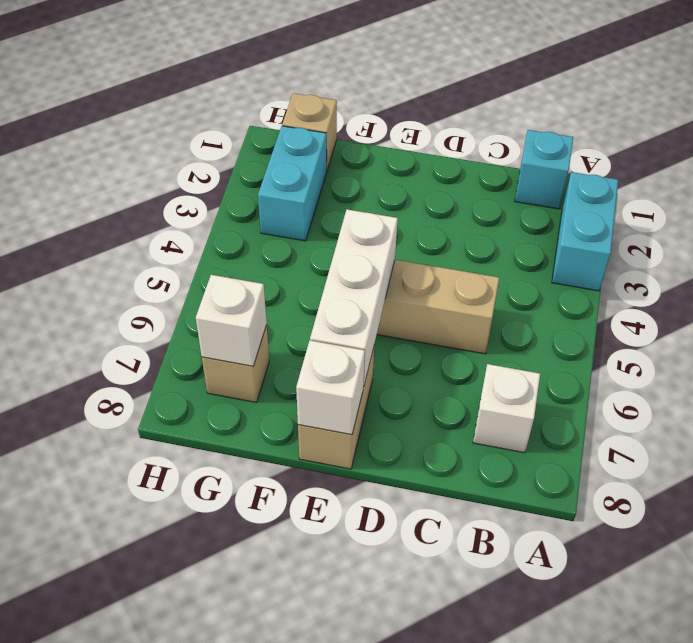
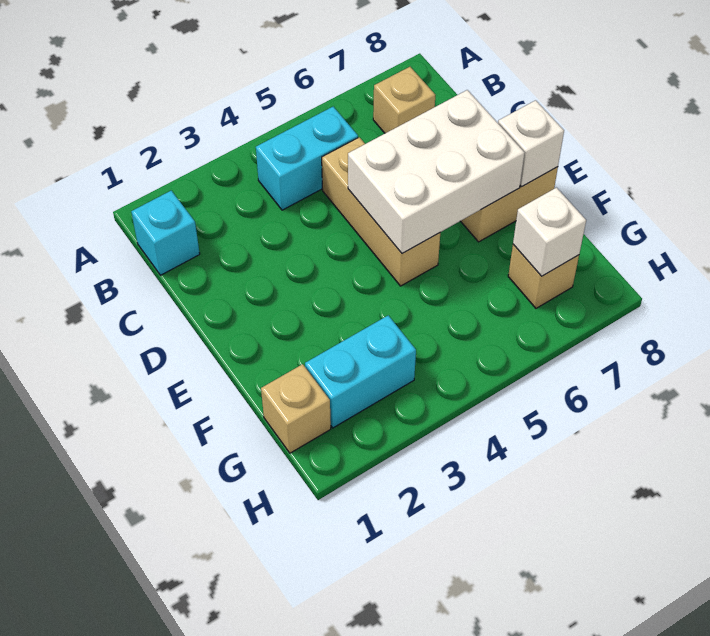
cyan 1x2 brick [552,172,618,291] -> cyan 1x2 brick moved to [256,107,358,210]
white 1x1 brick [473,364,540,453] -> tan 1x1 brick [373,67,435,133]
white 1x3 brick [310,209,398,387] -> white 2x3 brick [348,90,524,253]

